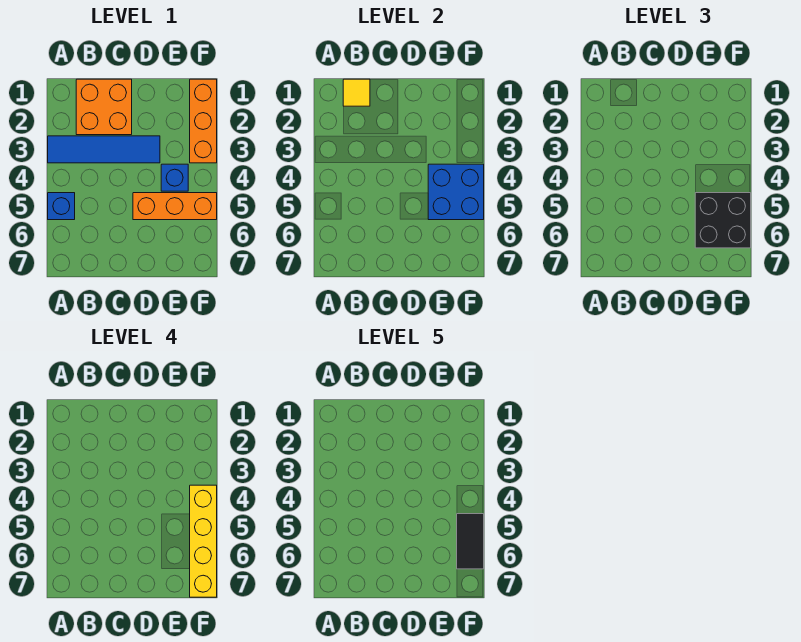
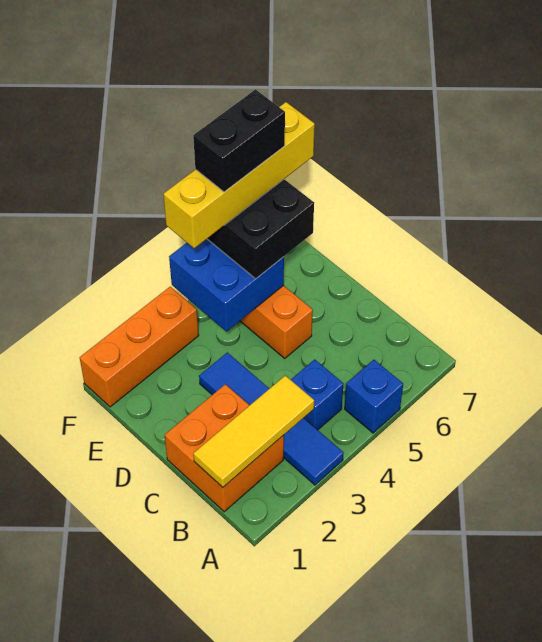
yellow 1x1 tile [343,79,370,106] -> yellow 1x3 tile [193,375,314,487]
blue 1x1 brick [161,164,188,191] -> blue 1x1 brick moved to [291,359,343,430]
black 1x2 tile [457,514,484,569] -> black 1x2 brick [193,90,285,192]

